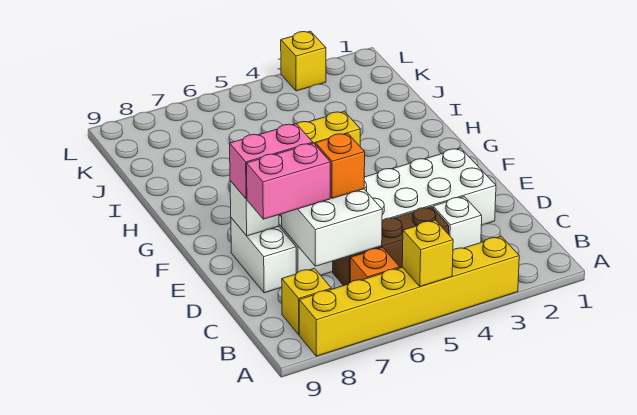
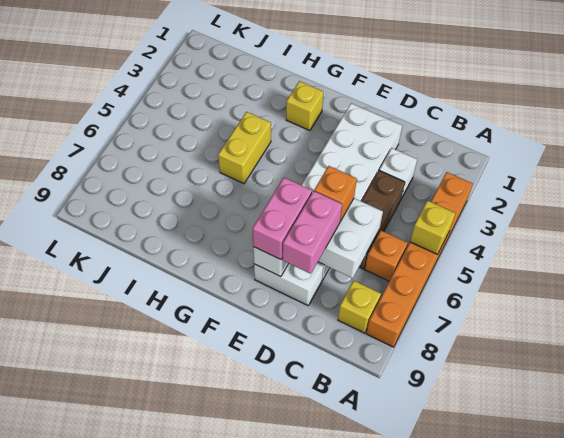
yellow 1x6 brick [299,236,519,356] -> orange 1x6 brick [366,172,473,347]
yellow 1x1 brick [281,31,326,91] -> yellow 1x1 brick moved to [286,81,324,131]

